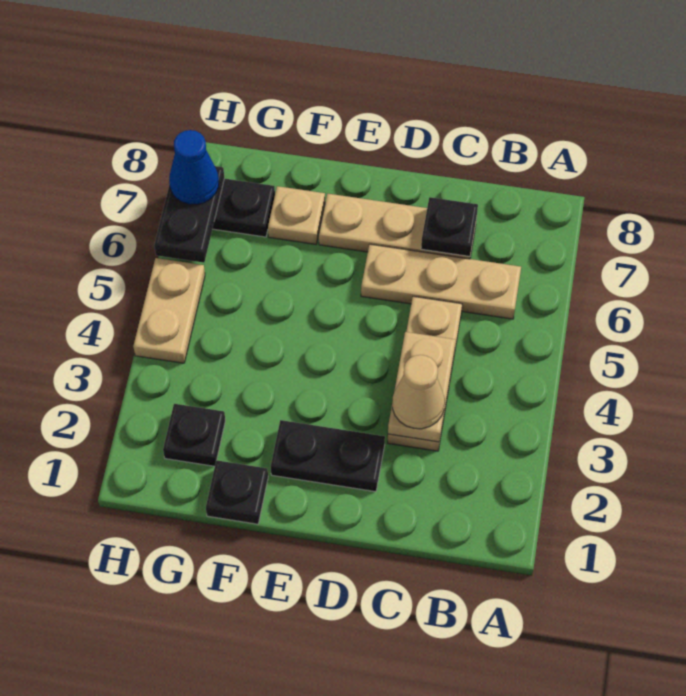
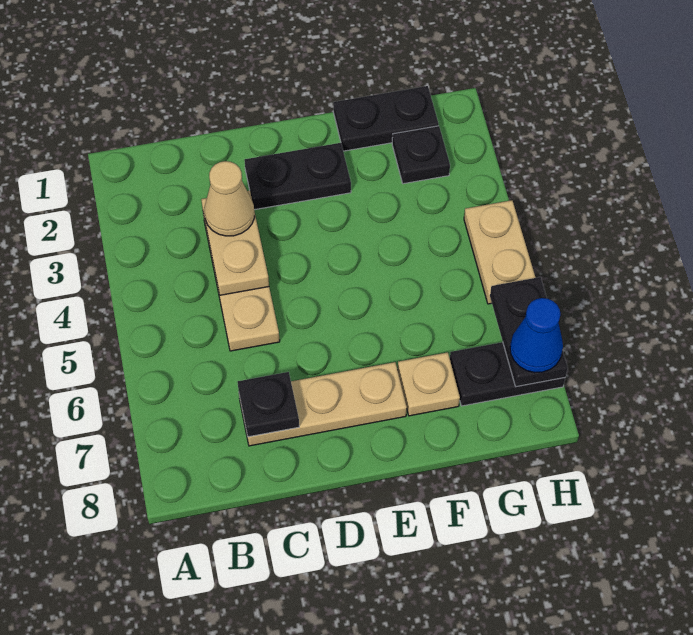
tan 1x3 plate [361,244,521,319] -> none
black 1x1 plate [206,460,268,524] -> black 1x2 plate [333,86,439,151]

